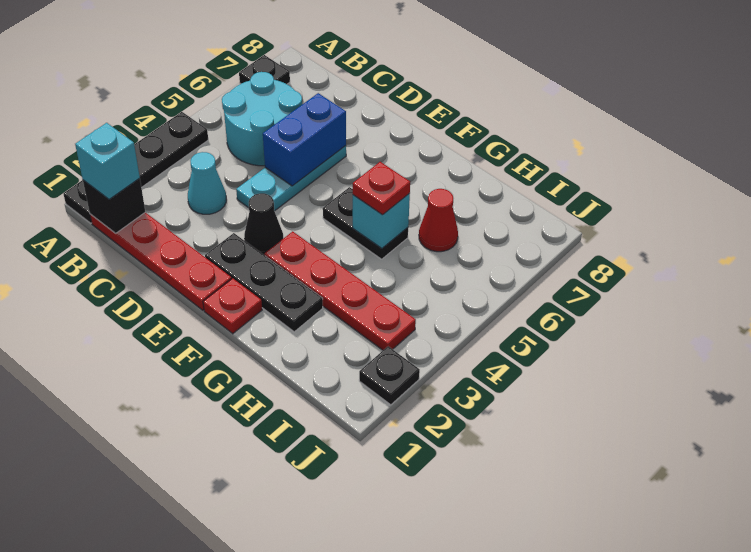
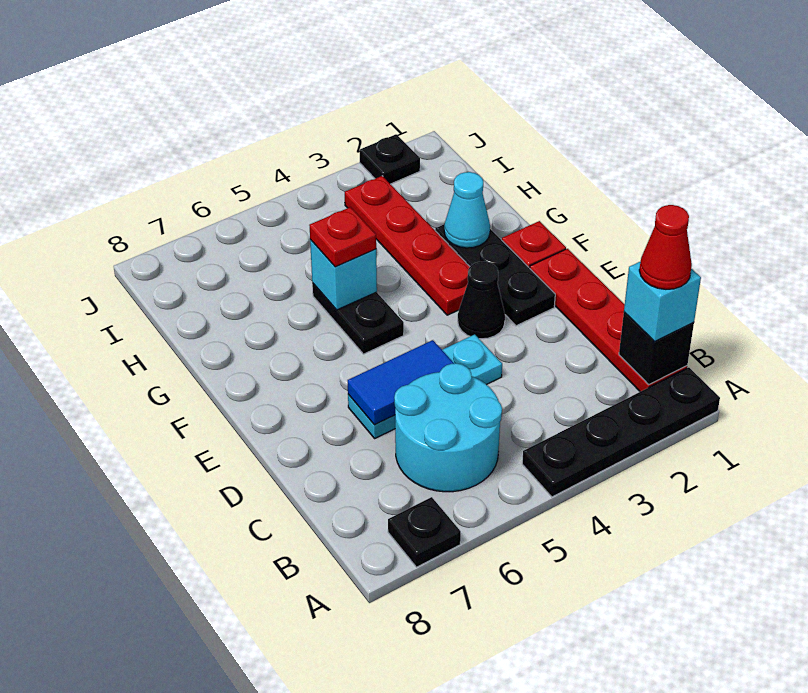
cyan 1x1 cone [188,152,226,214] -> cyan 1x1 cone moved to [444,172,490,248]
blue 1x2 brick [263,93,346,186] -> blue 1x2 tile [348,340,454,425]
red 1x1 cone [419,189,458,252] -> red 1x1 cone moved to [639,205,692,289]

